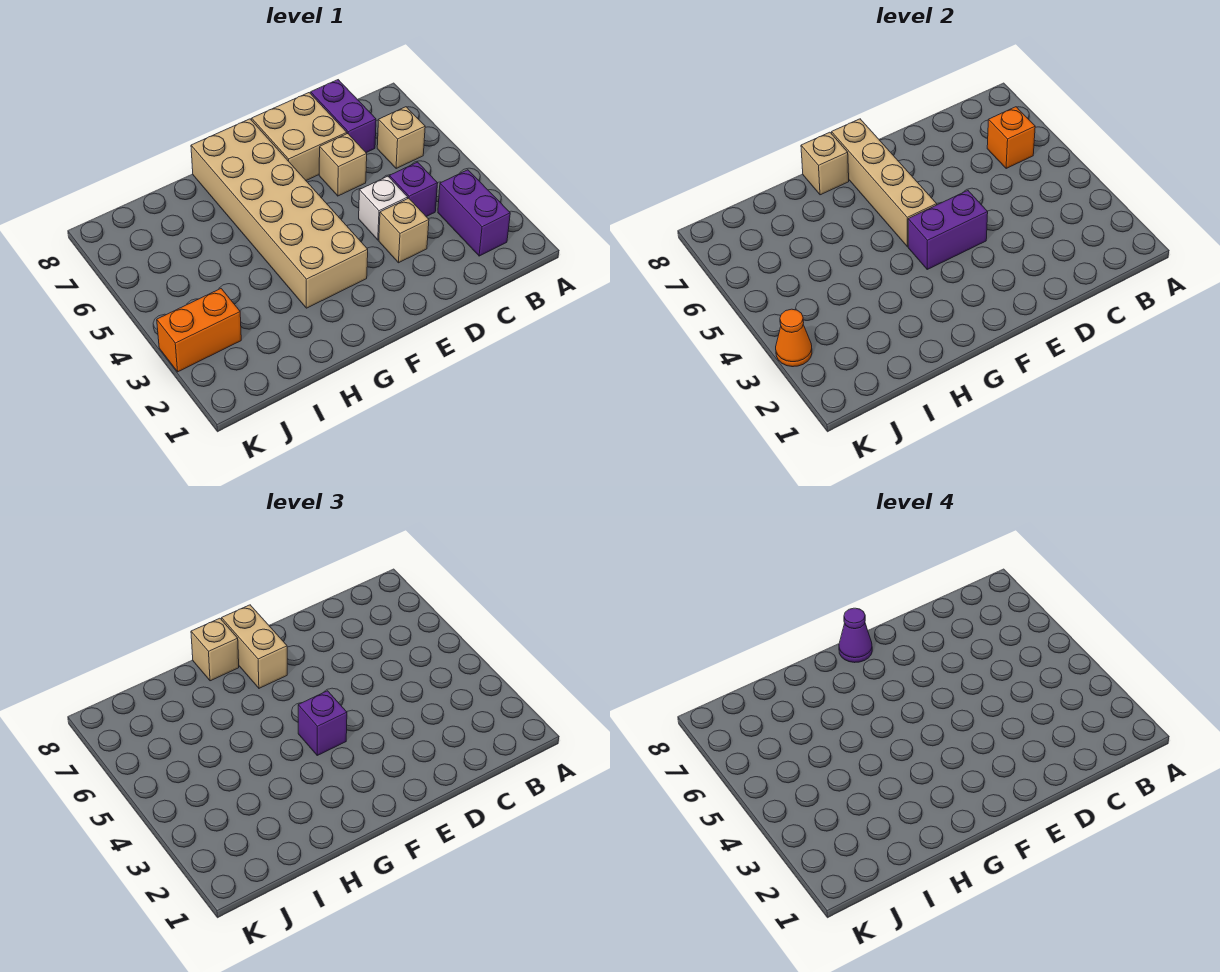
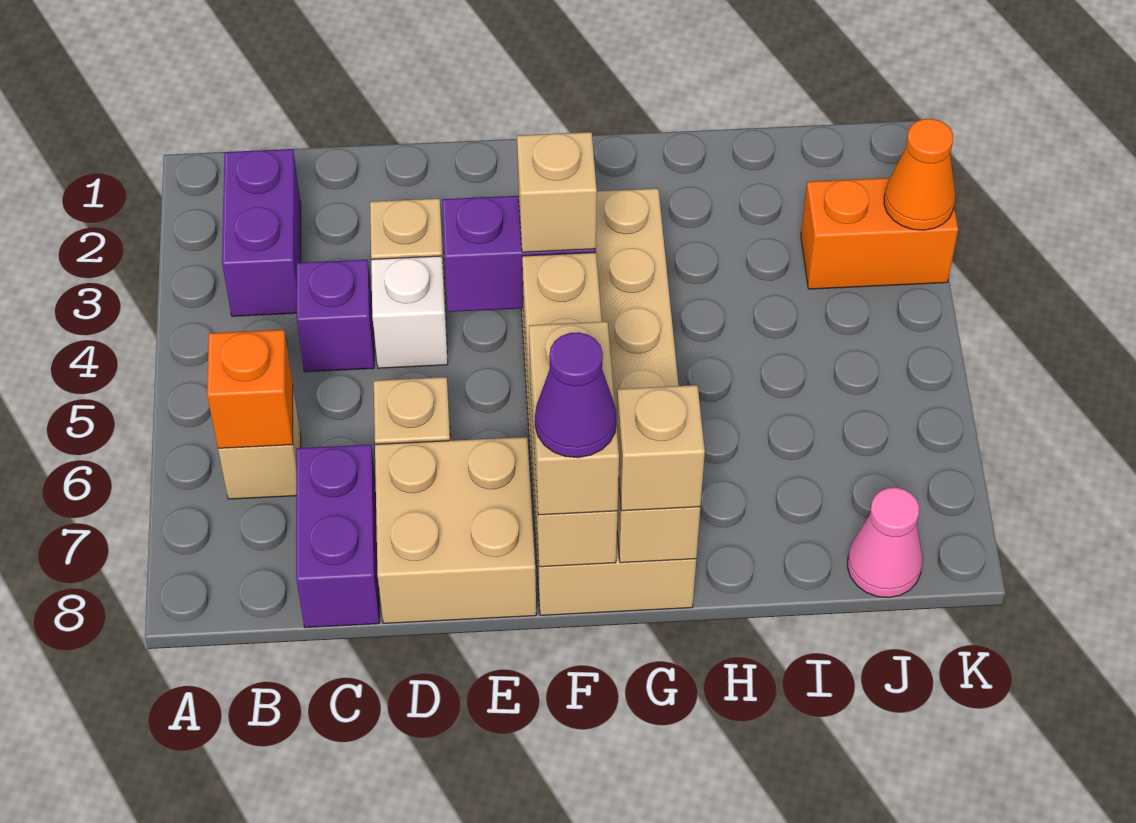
purple 1x1 brick [298,691,347,755] -> tan 1x1 brick [517,132,597,252]
none -> pink 1x1 cone [847,488,922,598]

